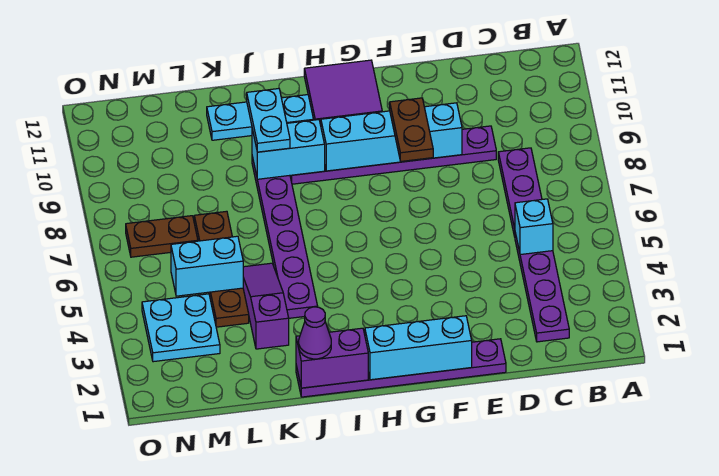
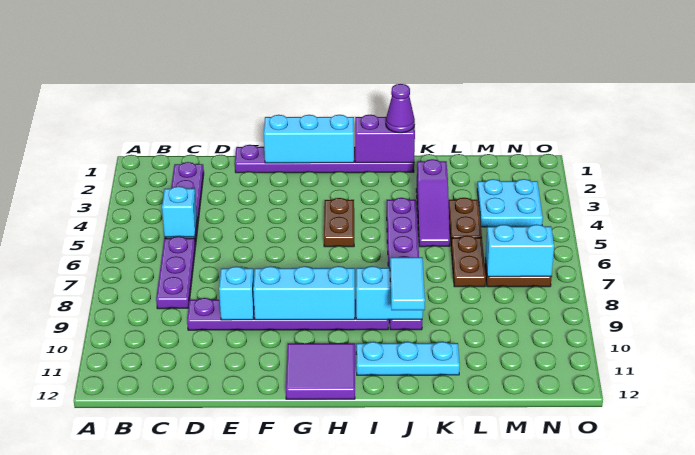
brown 1x2 plate [390,98,433,161] -> brown 1x2 plate moved to [324,198,354,247]
cyan 1x2 plate [247,89,290,152] -> cyan 1x2 tile [390,257,425,310]
cyan 1x2 brick [171,236,243,296] -> cyan 1x2 brick moved to [486,224,554,277]

